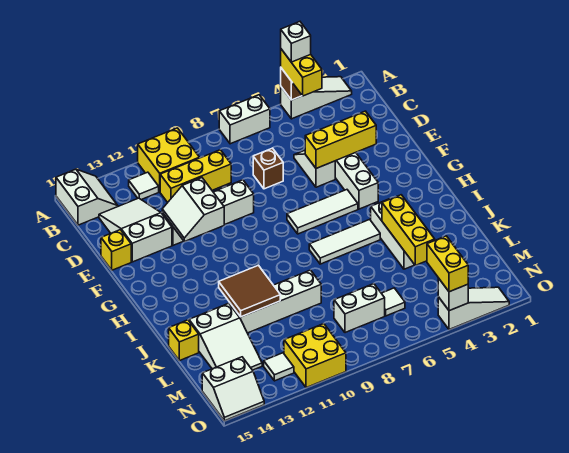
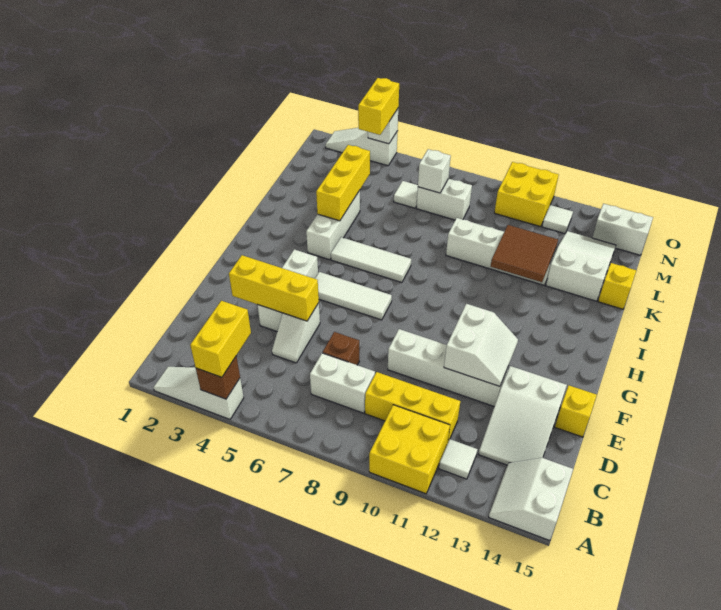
white 1x1 brick [281,22,311,62] -> white 1x1 brick moved to [418,149,451,193]
white 1x2 brick [219,95,270,144] -> white 1x2 brick moved to [310,353,375,413]

